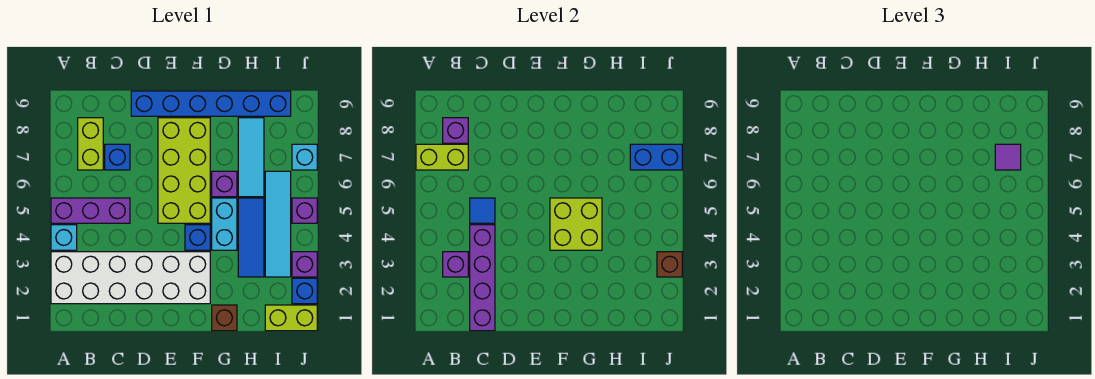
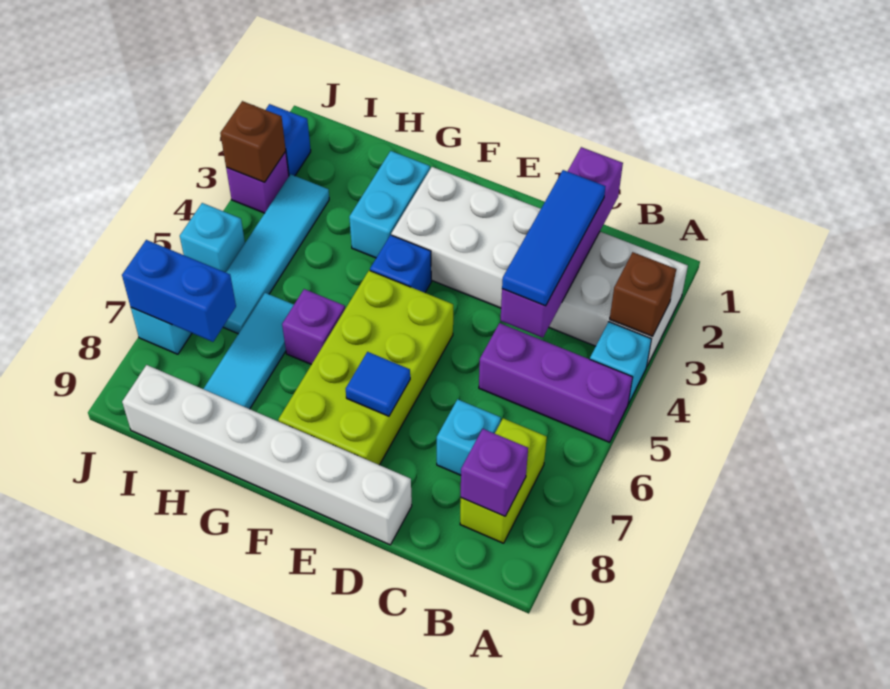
lime 1x2 brick [416,144,468,170] -> none
purple 1x1 brick [443,252,468,277] -> none
blue 1x1 tile [470,198,495,223] -> blue 1x1 tile moved to [346,352,410,416]
blue 1x1 brick [105,144,130,170] -> cyan 1x1 brick [437,399,501,475]
blue 1x6 brick [131,91,291,116] -> white 1x6 brick [122,365,412,545]
lime 2x2 brick [550,198,602,250] -> none
brown 1x1 brick [212,305,237,331] -> brown 1x1 brick moved to [610,252,676,337]
cyan 1x2 brick [212,198,237,250] -> cyan 1x2 brick moved to [349,151,430,258]
blue 1x3 tile [238,198,264,277] -> blue 1x3 tile moved to [502,170,606,306]
lime 1x2 brick [265,305,317,331] -> none
purple 1x1 tile [995,144,1021,170] -> none
purple 1x1 brick [292,198,317,223] -> cyan 1x1 brick [180,203,245,272]

